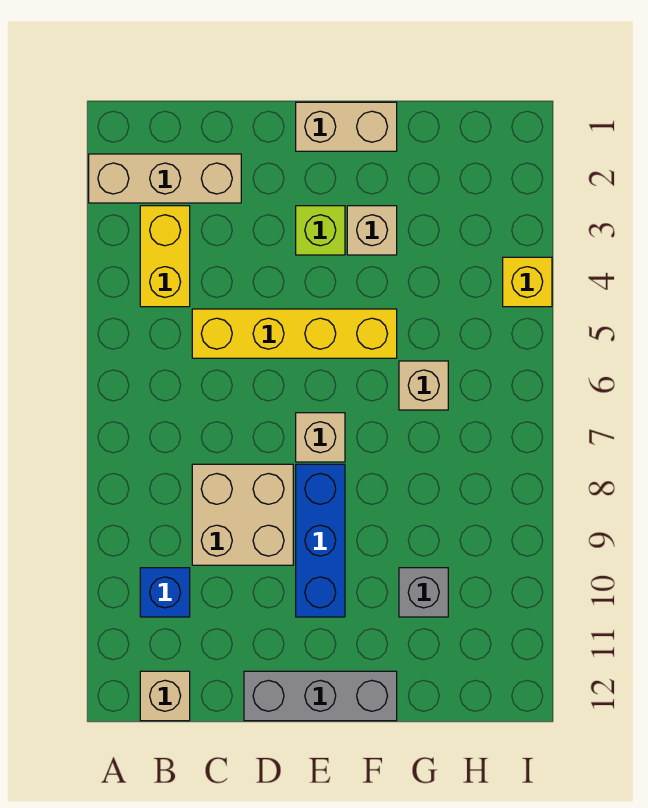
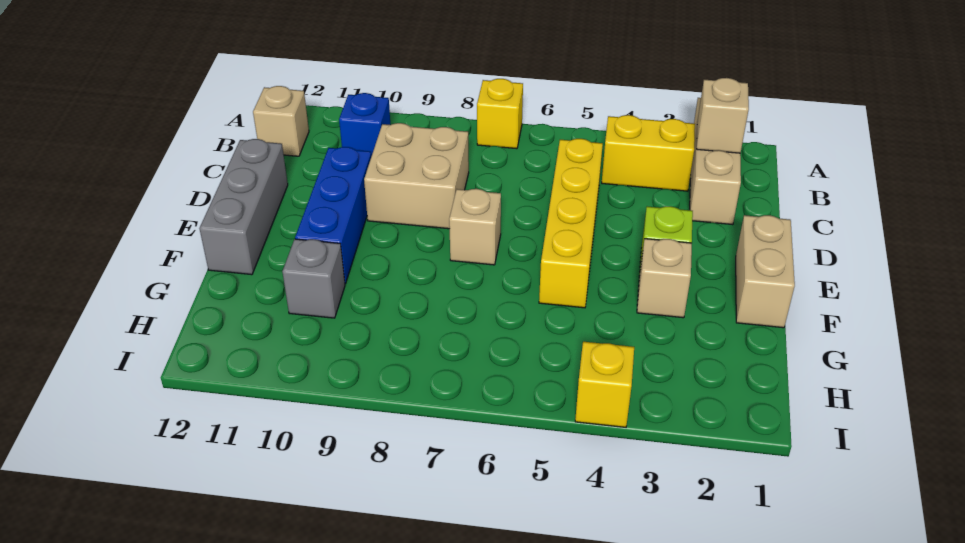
none -> yellow 1x1 brick [477,79,523,149]
blue 1x3 brick [296,464,345,617] -> blue 1x3 brick turned to [295,147,371,284]
tan 1x1 brick [399,361,448,410] -> tan 1x1 brick moved to [697,78,749,153]

